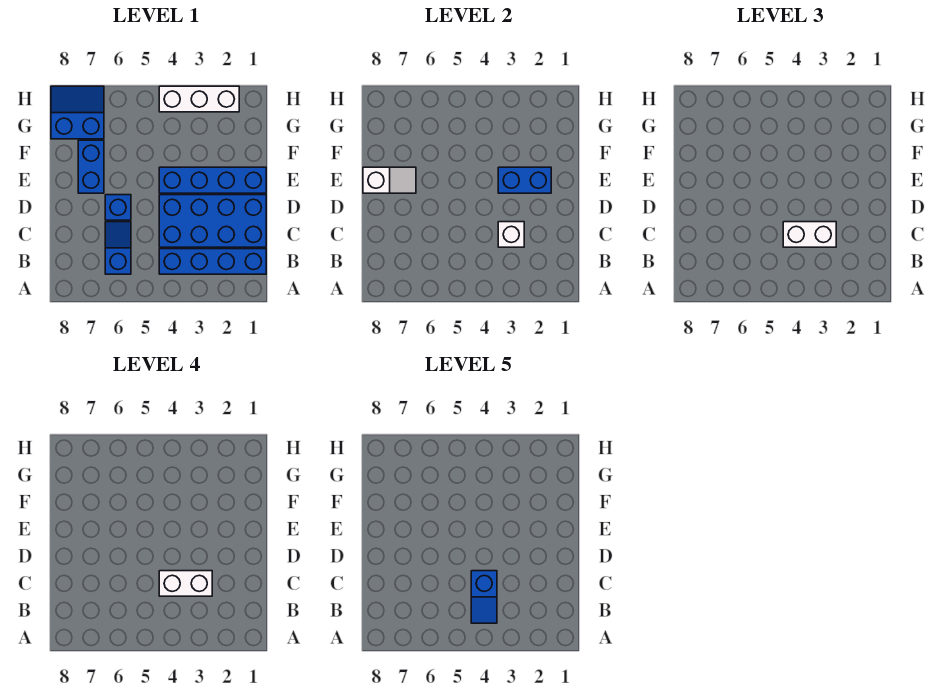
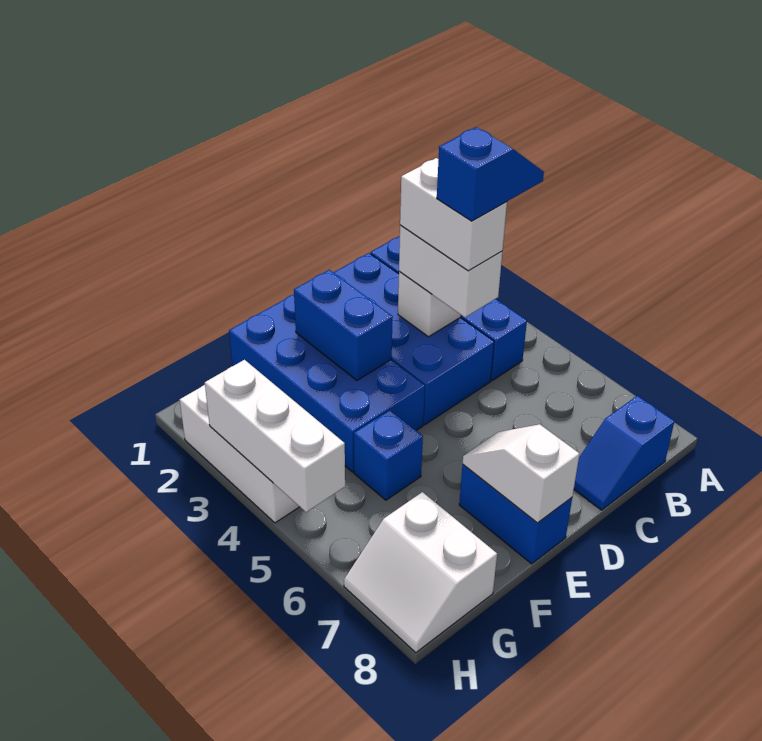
blue 1x2 slope [105,222,131,274] -> blue 1x2 slope moved to [574,396,674,510]
blue 1x1 brick [105,195,131,220] -> blue 1x1 brick moved to [354,410,423,500]
blue 1x4 brick [159,167,266,193] -> blue 2x4 brick [229,295,425,472]
blue 1x2 brick [78,140,104,193] -> blue 1x2 brick turned to [459,465,572,564]
blue 2x2 slope [51,86,104,139] -> white 2x2 slope [344,492,497,653]
none -> white 1x3 brick [205,360,345,512]

